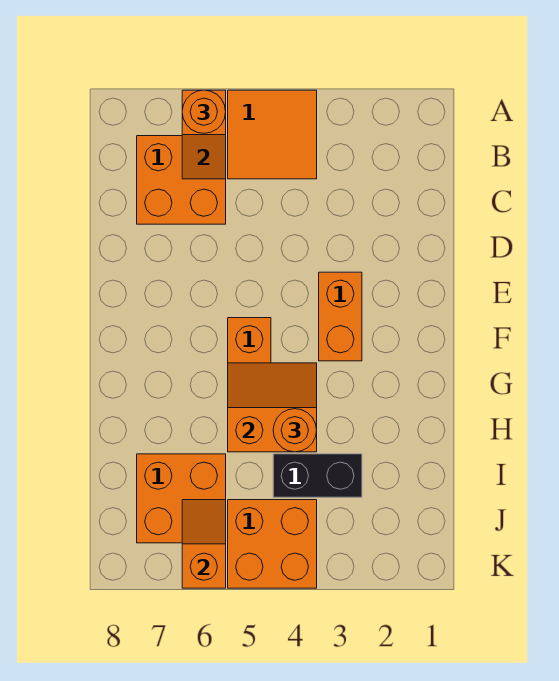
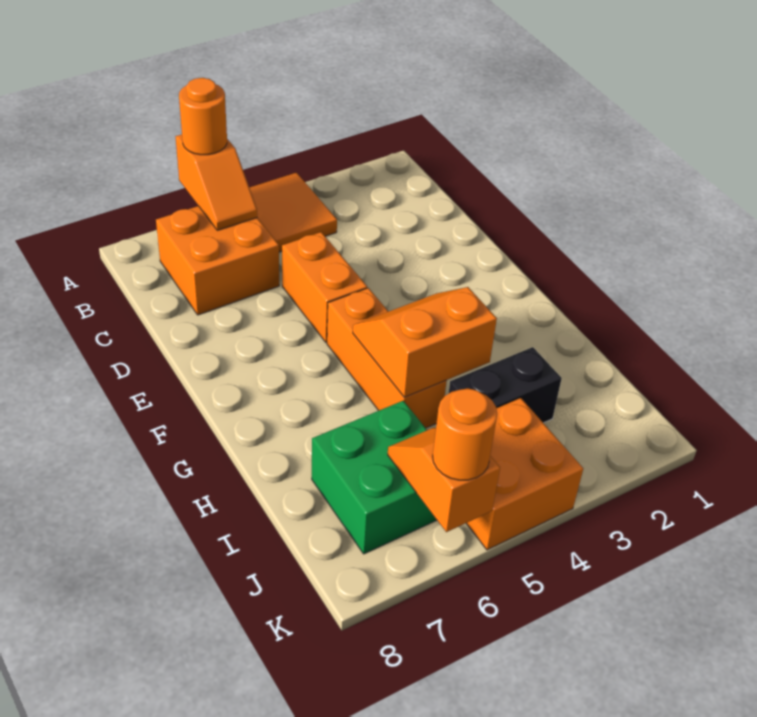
orange 1x2 brick [319,272,362,361] -> orange 1x2 brick moved to [282,232,367,342]
orange 1x1 round brick [273,409,317,452] -> orange 1x1 round brick moved to [433,388,497,480]
orange 2x2 brick [137,454,226,543] -> green 2x2 brick [312,401,437,554]

